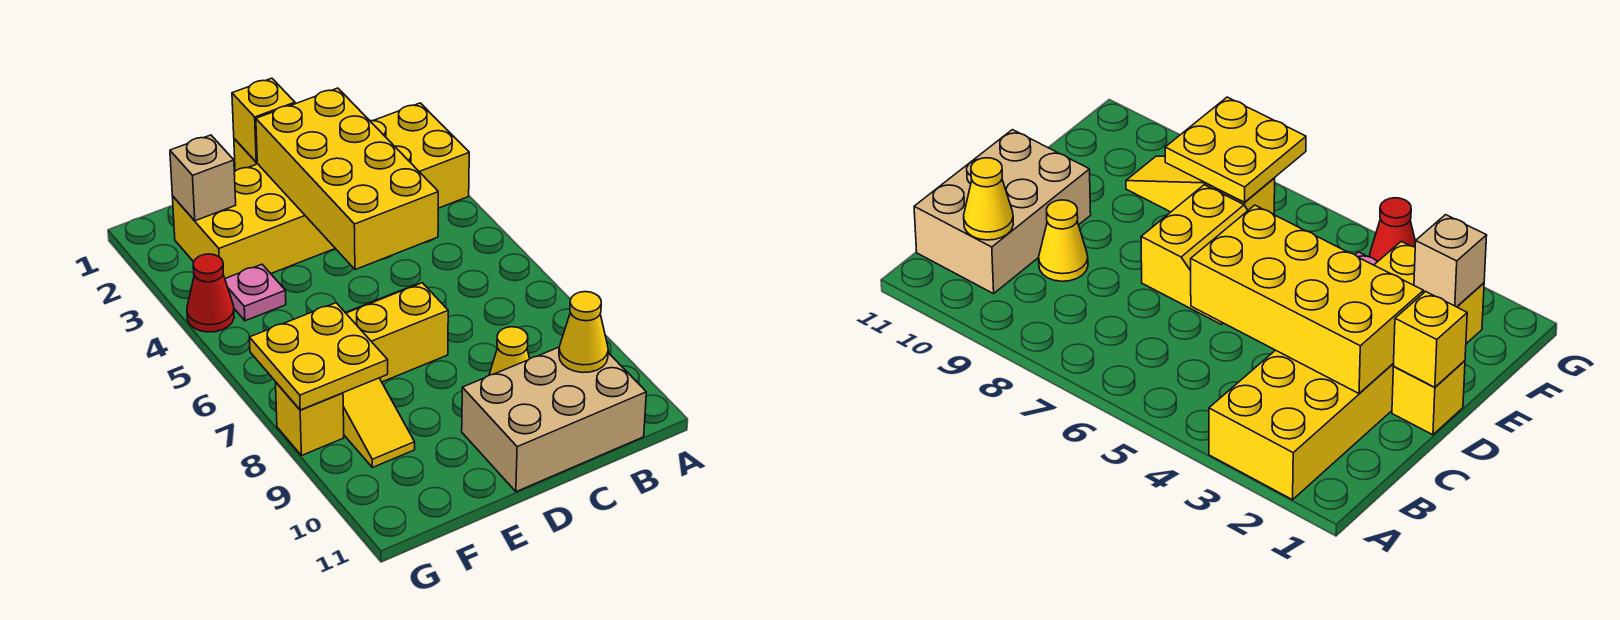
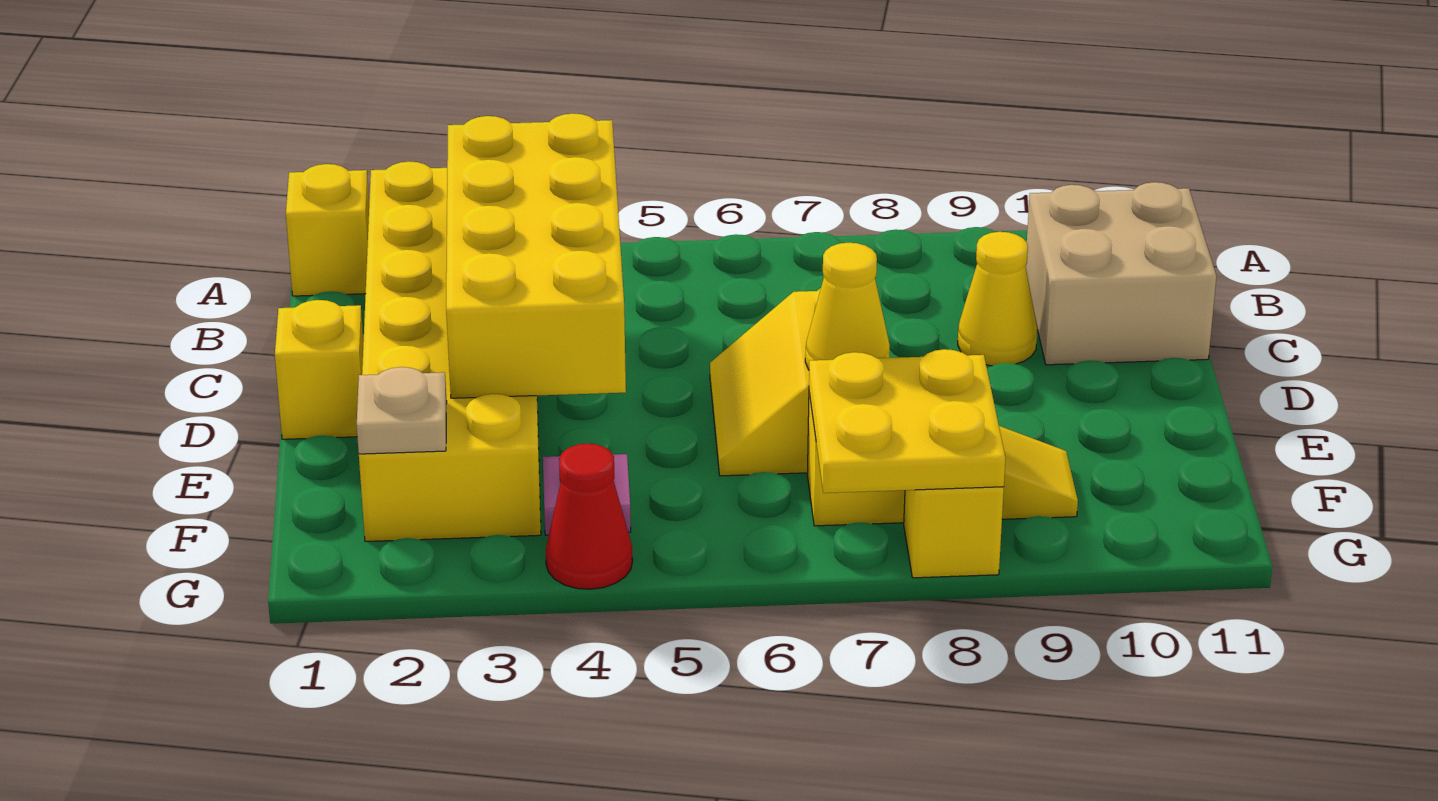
tan 2x3 brick [462,347,646,492] -> tan 2x2 brick [1025,182,1216,365]
yellow 1x1 cone [559,292,608,373] -> yellow 1x1 cone moved to [805,243,890,370]
yellow 2x4 brick [256,88,438,270] -> yellow 2x4 brick turned to [446,113,626,398]
yellow 1x1 brick [232,78,295,162] -> yellow 1x1 brick moved to [286,164,369,296]
tan 1x1 brick [170,135,236,221] -> tan 1x1 plate [357,367,447,454]

